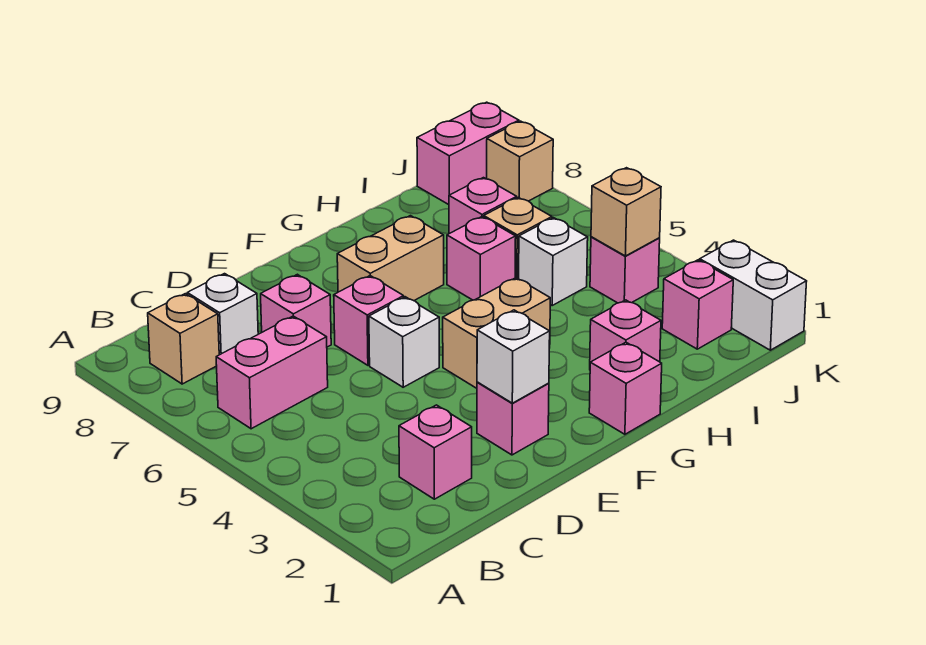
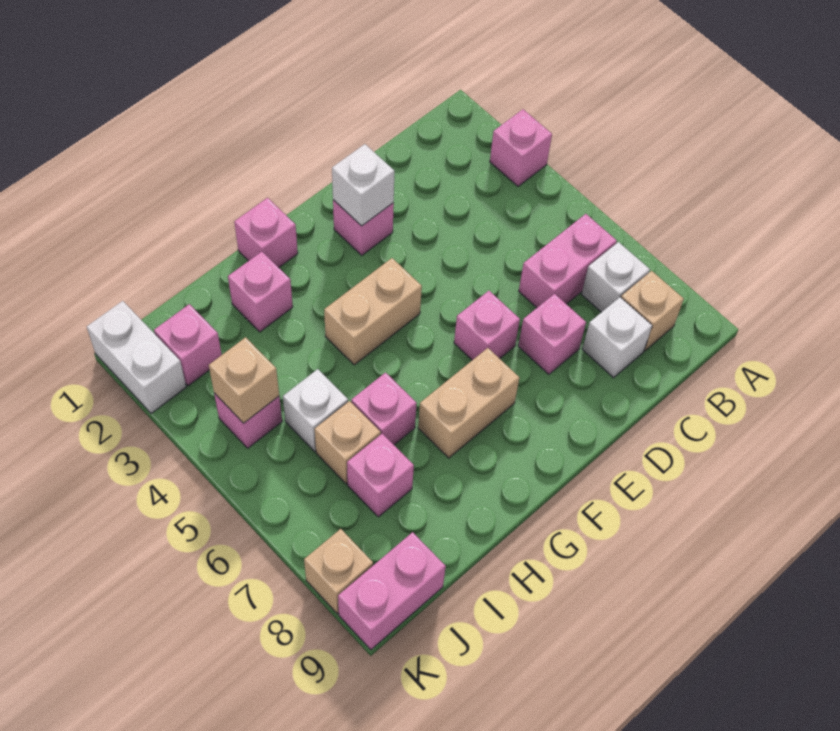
pink 1x1 brick [399,405,472,499] -> pink 1x1 brick moved to [490,109,552,186]
white 1x1 brick [369,297,439,387] -> white 1x1 brick moved to [582,242,650,312]

